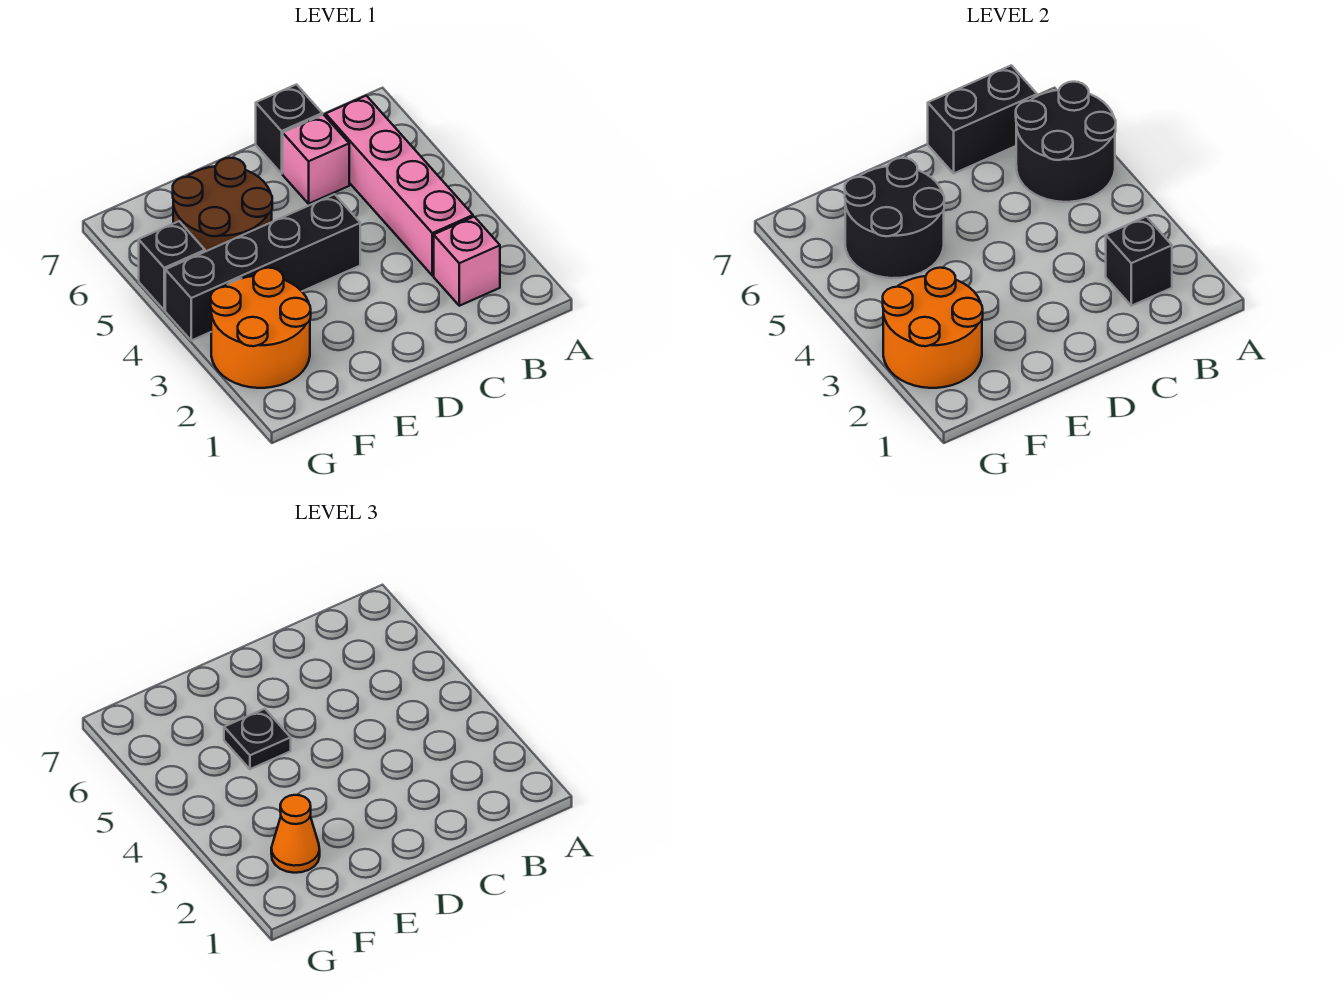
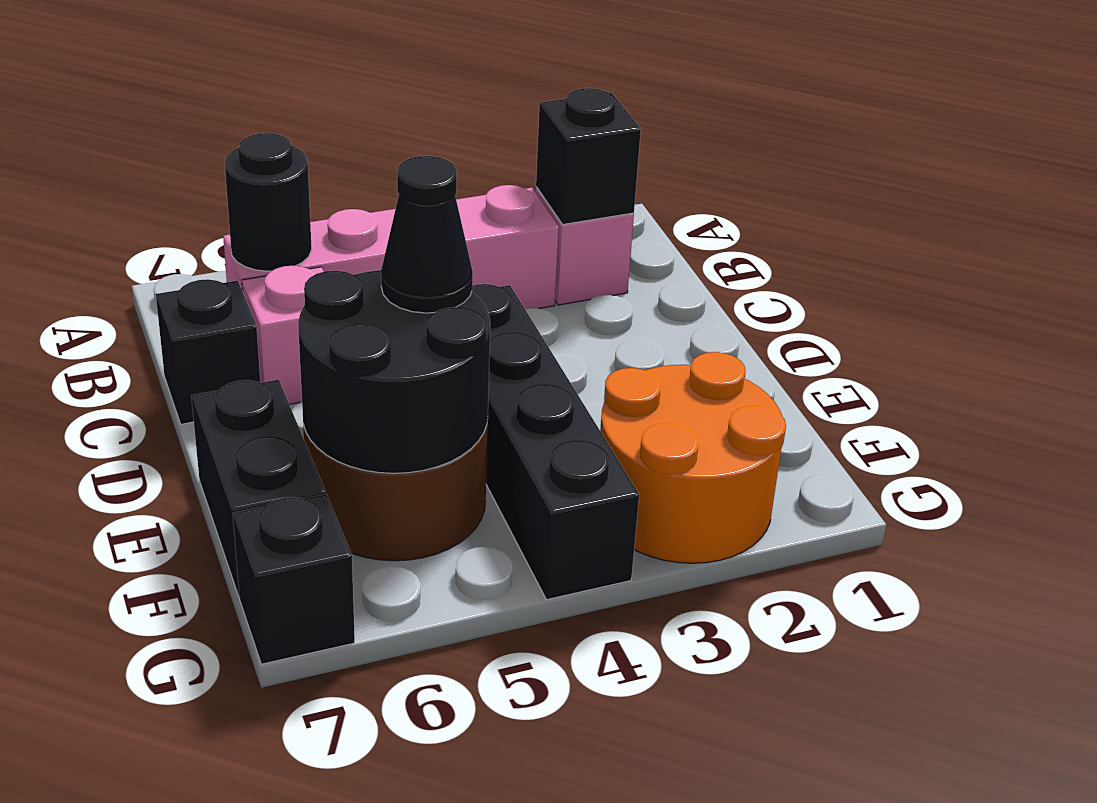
black 2x2 round brick [1016,82,1116,202] -> black 1x1 round brick [224,133,312,271]
black 1x2 brick [928,65,1037,173] -> black 1x2 brick moved to [191,379,325,596]
black 1x1 plate [224,709,291,769] -> black 1x1 cone [381,156,473,313]
orange 2x2 round brick [883,268,983,388] -> none
orange 1x1 cone [271,795,320,873] -> none
black 1x1 brick [139,221,205,310] -> black 1x1 brick moved to [233,494,355,664]

